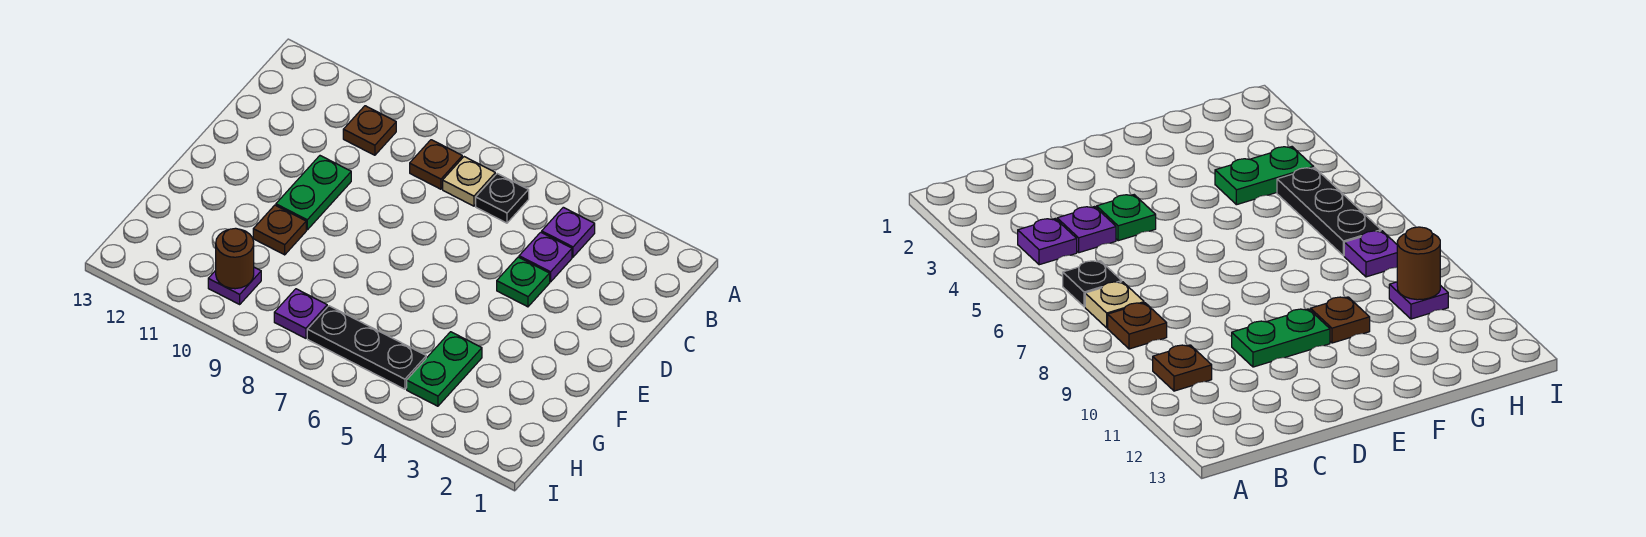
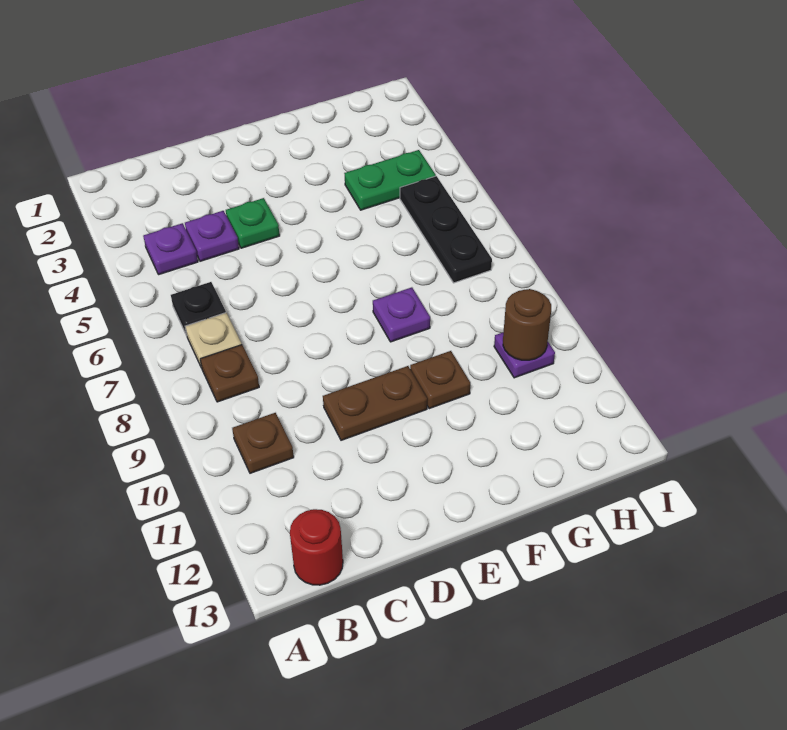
none -> red 1x1 round brick [290,509,343,585]
green 1x2 plate [276,156,351,230] -> brown 1x2 plate [323,366,427,440]
purple 1x1 plate [274,289,327,338] -> purple 1x1 plate moved to [373,287,430,342]

